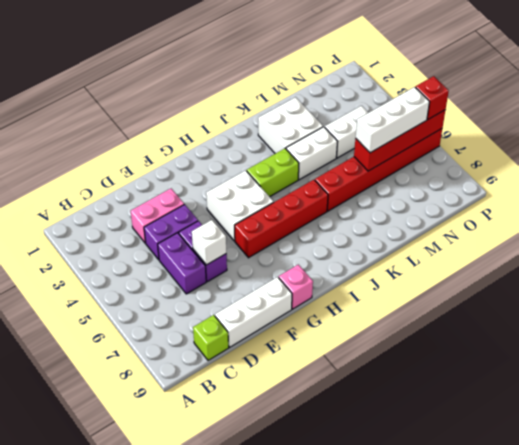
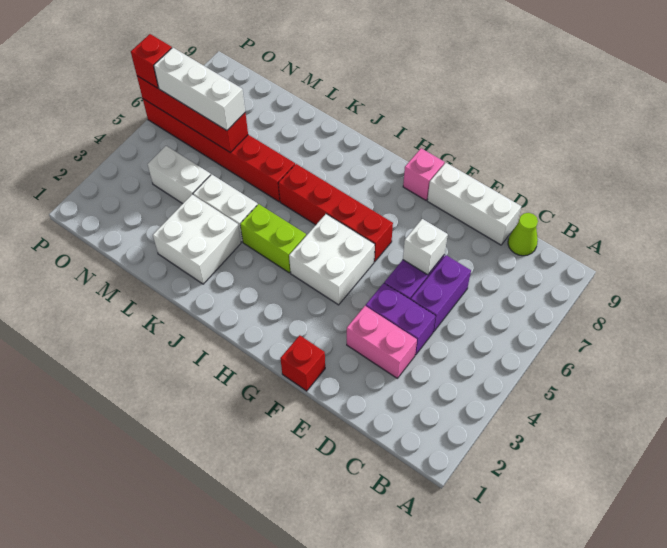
lime 1x1 brick [193,315,229,360] -> lime 1x1 cone [508,213,538,256]
none -> red 1x1 brick [280,335,325,391]

